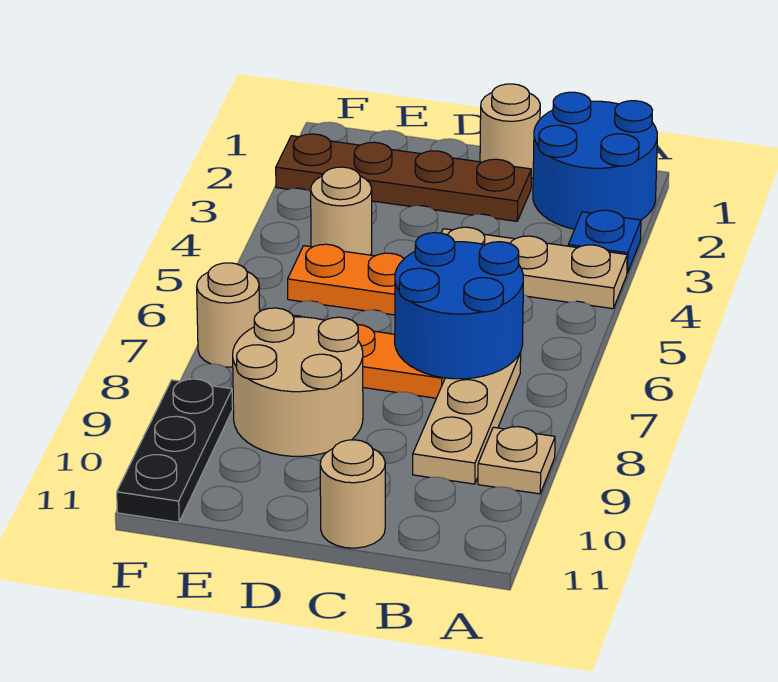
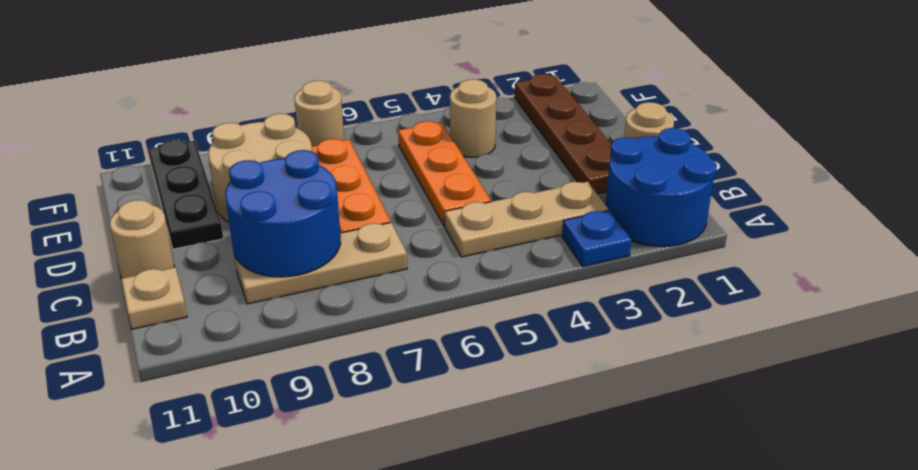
tan 1x3 plate [441,227,627,309] -> tan 1x3 plate turned to [445,182,608,257]
tan 1x1 plate [478,427,555,494] -> tan 1x1 plate moved to [121,267,187,329]
blue 2x2 round brick [395,233,523,379] -> blue 2x2 round brick moved to [225,150,341,277]
black 1x3 plate [117,379,233,522] -> black 1x3 plate turned to [148,140,224,249]

